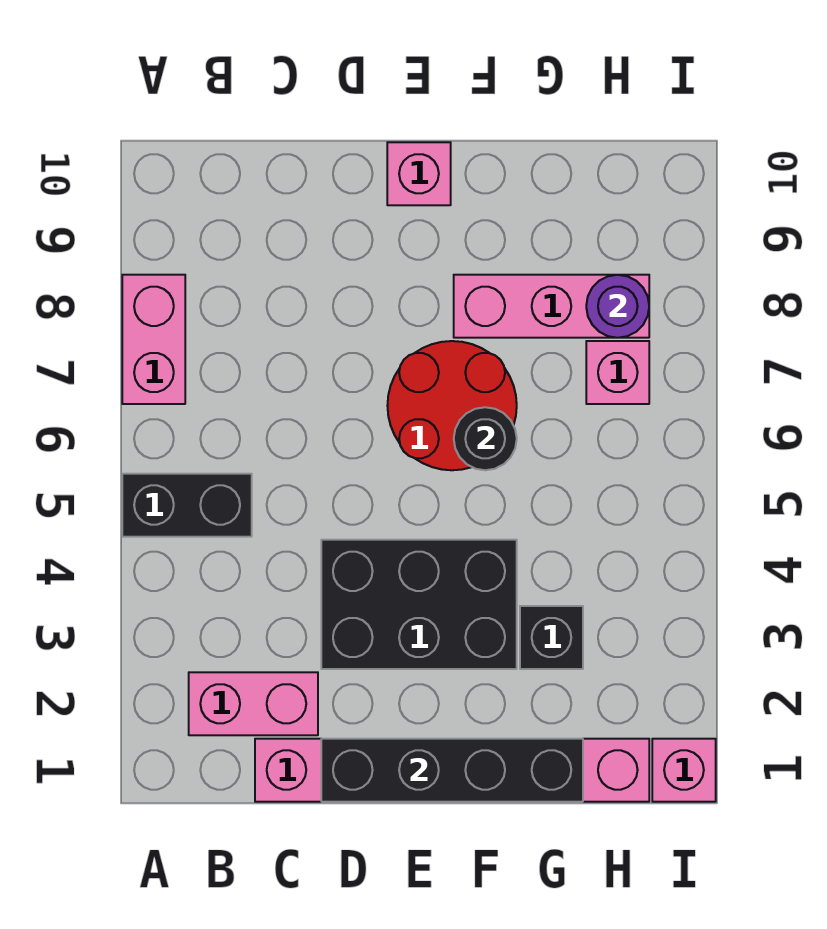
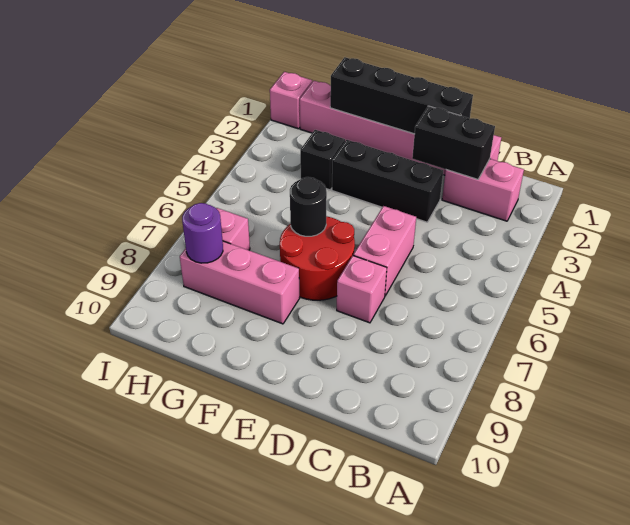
black 1x2 brick [122,474,252,537] -> black 1x2 brick moved to [412,106,495,179]
pink 1x2 brick [122,275,185,404] -> pink 1x2 brick moved to [353,206,416,296]
black 2x3 brick [321,540,517,669] -> black 1x3 brick [332,140,443,222]
pink 1x1 brick [387,142,451,205] -> pink 1x1 brick moved to [337,256,387,323]

